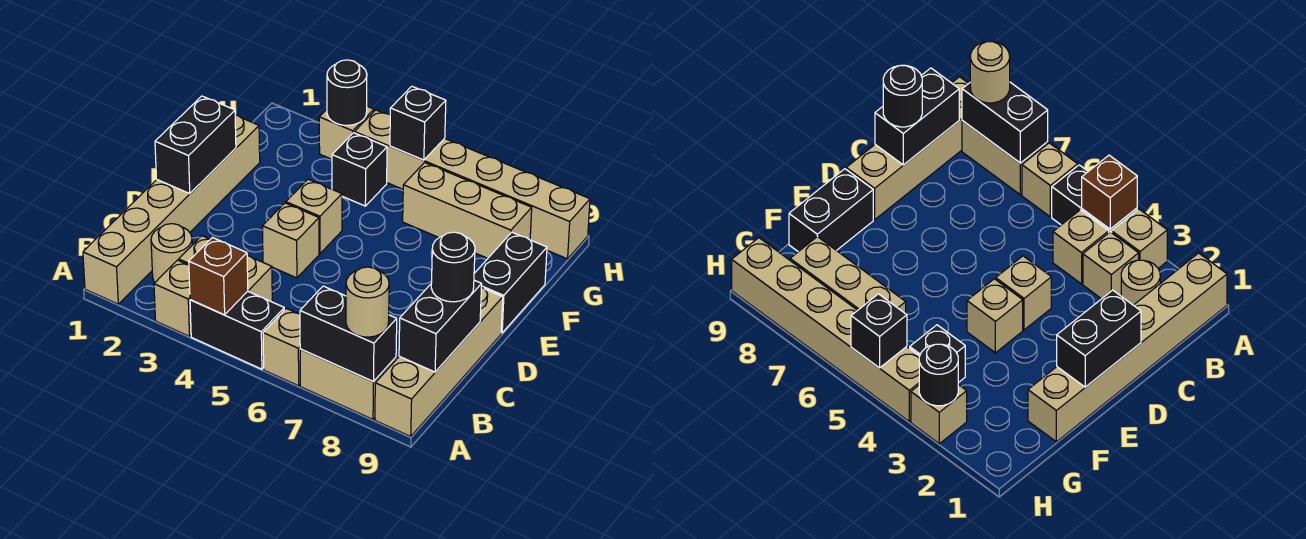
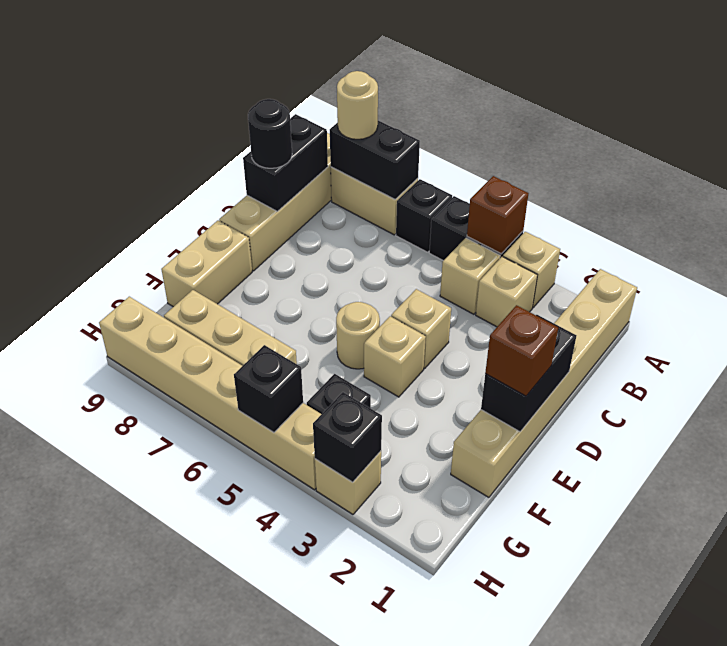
tan 1x1 brick [263,308,300,386] -> black 1x1 brick [396,179,452,252]
tan 1x1 round brick [151,224,192,282] -> tan 1x1 round brick moved to [336,302,380,369]
none -> brown 1x1 brick [485,305,558,396]
black 1x2 brick [474,232,547,333] -> tan 1x2 brick [161,220,252,307]
black 1x1 round brick [327,60,367,125] -> black 1x1 brick [313,392,382,482]

